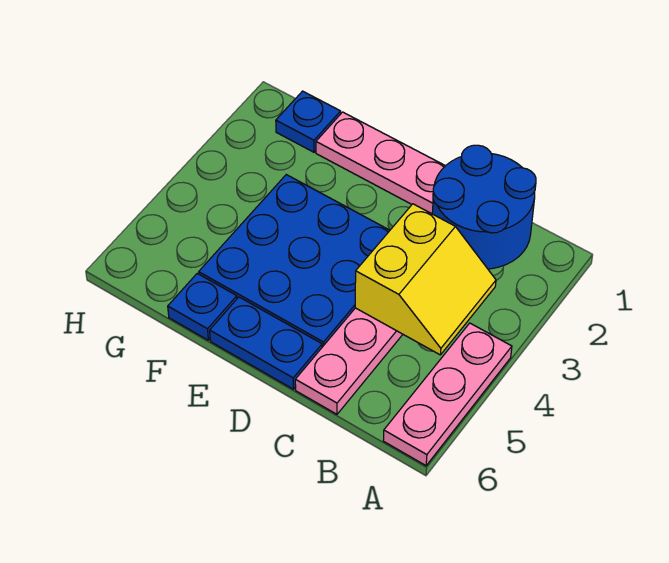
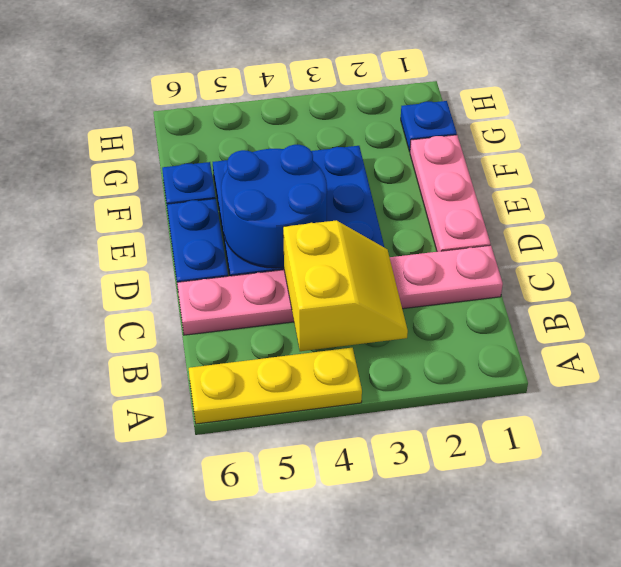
pink 1x3 plate [383,323,512,466] -> yellow 1x3 plate [189,348,362,424]
blue 2x2 round brick [432,145,536,269] -> blue 2x2 round brick moved to [221,145,327,268]
yellow 2x2 slope [355,204,496,355] -> yellow 2x2 slope turned to [283,220,408,351]

